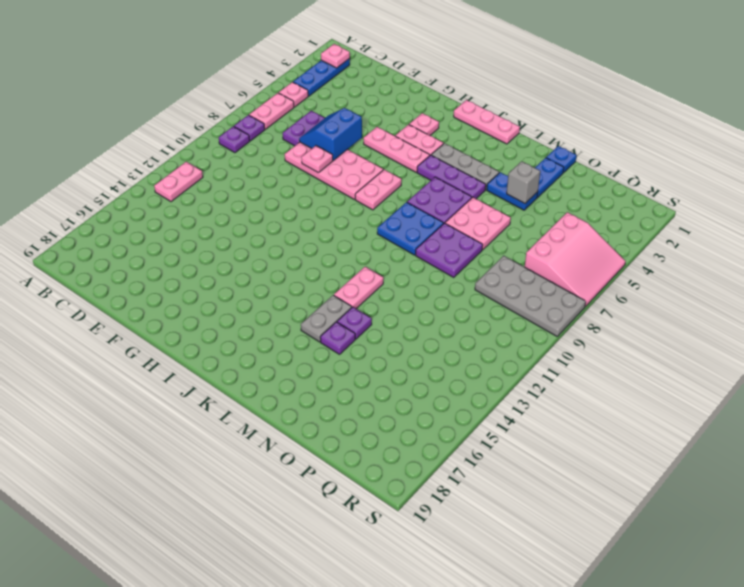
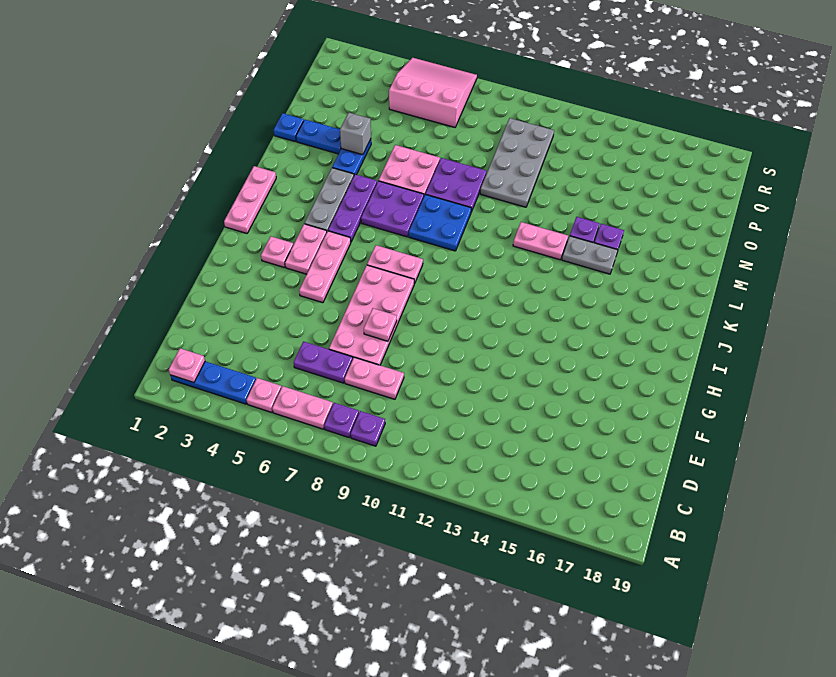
pink 1x2 plate [154,162,203,202] -> pink 1x2 plate moved to [345,357,404,399]
blue 2x2 slope [299,108,362,160] -> none
grey 2x4 plate [475,256,586,336] -> grey 2x4 plate moved to [480,118,554,207]

